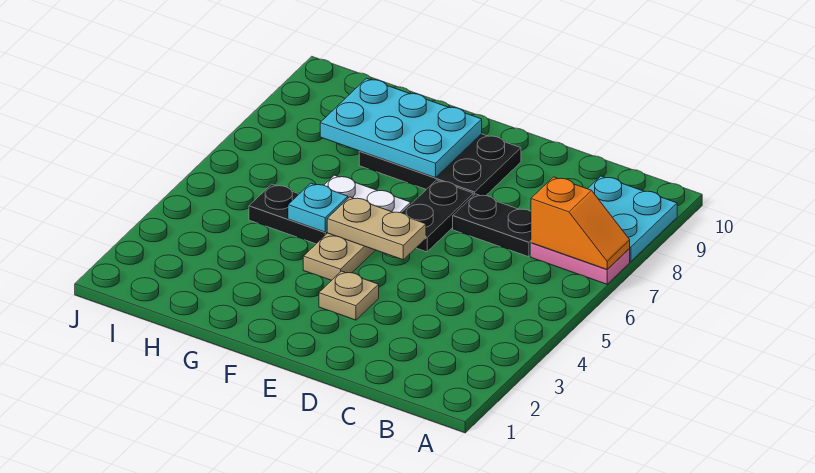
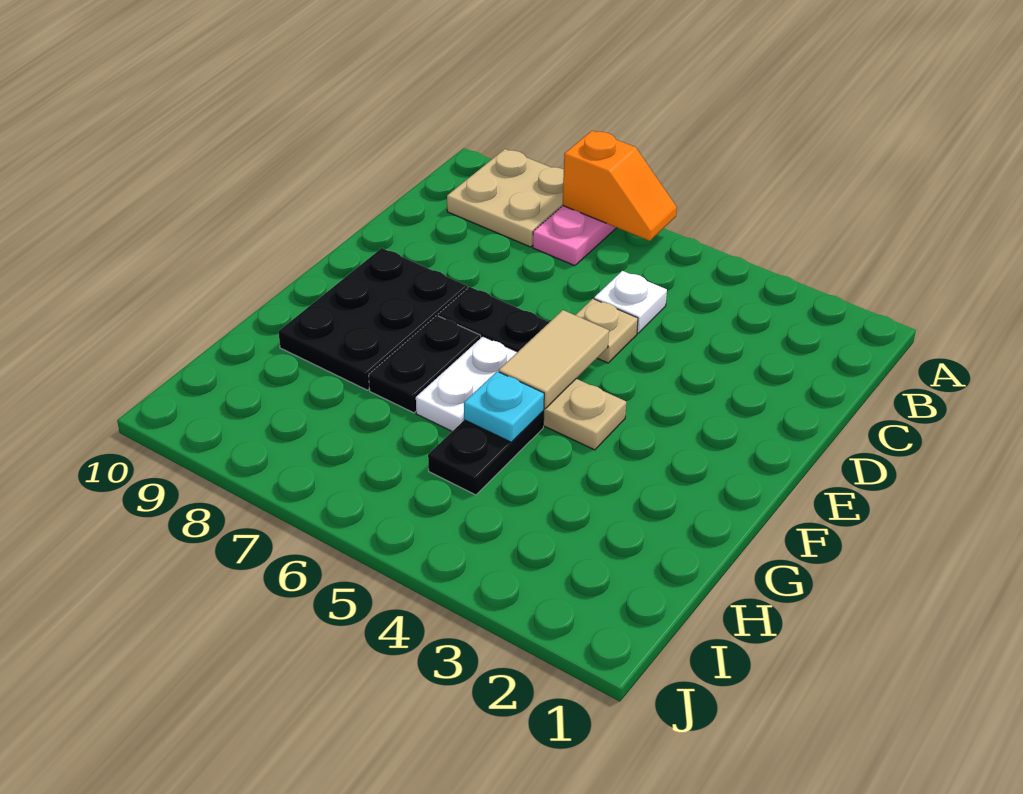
orange 1x2 slope [531,177,630,269] -> orange 1x2 slope turned to [563,131,677,241]
cyan 2x2 plate [588,176,677,262] -> tan 2x2 plate [447,149,564,247]
none -> white 1x1 plate [594,271,667,333]
black 1x2 plate [453,194,531,257] -> black 1x2 plate moved to [369,316,481,413]
tan 1x1 plate [319,271,379,320] -> tan 1x1 plate moved to [576,299,638,363]
tan 1x2 plate [327,197,426,260] -> tan 1x2 tile [499,310,609,408]
cyan 2x3 plate [320,78,482,178] -> none

